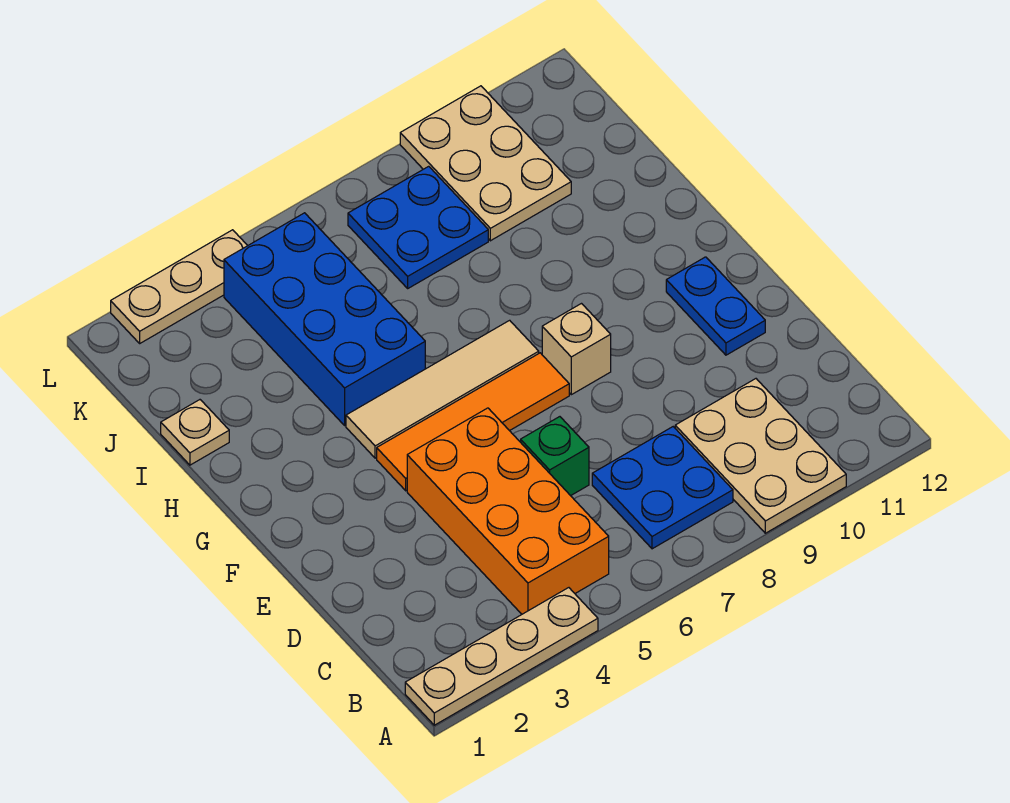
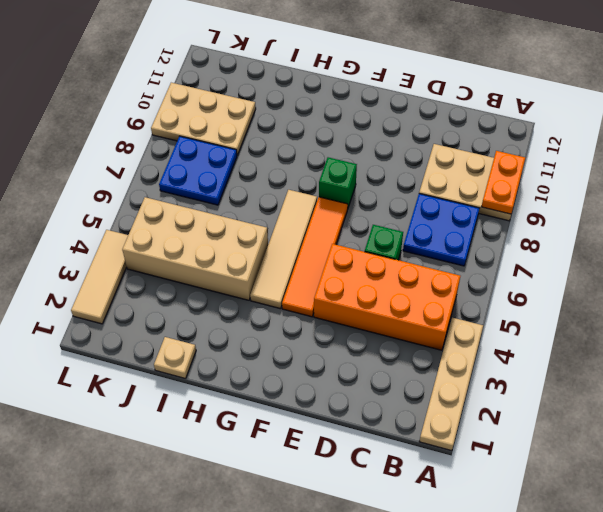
none -> orange 1x2 plate [482,151,525,214]
blue 1x2 plate [666,257,765,355] -> none
tan 1x1 brick [542,304,611,395] -> green 1x1 brick [319,157,357,207]
blue 2x4 brick [224,213,425,425] -> tan 2x4 brick [122,197,268,300]
tan 1x3 plate [111,230,248,343] -> tan 1x3 tile [71,230,128,324]

